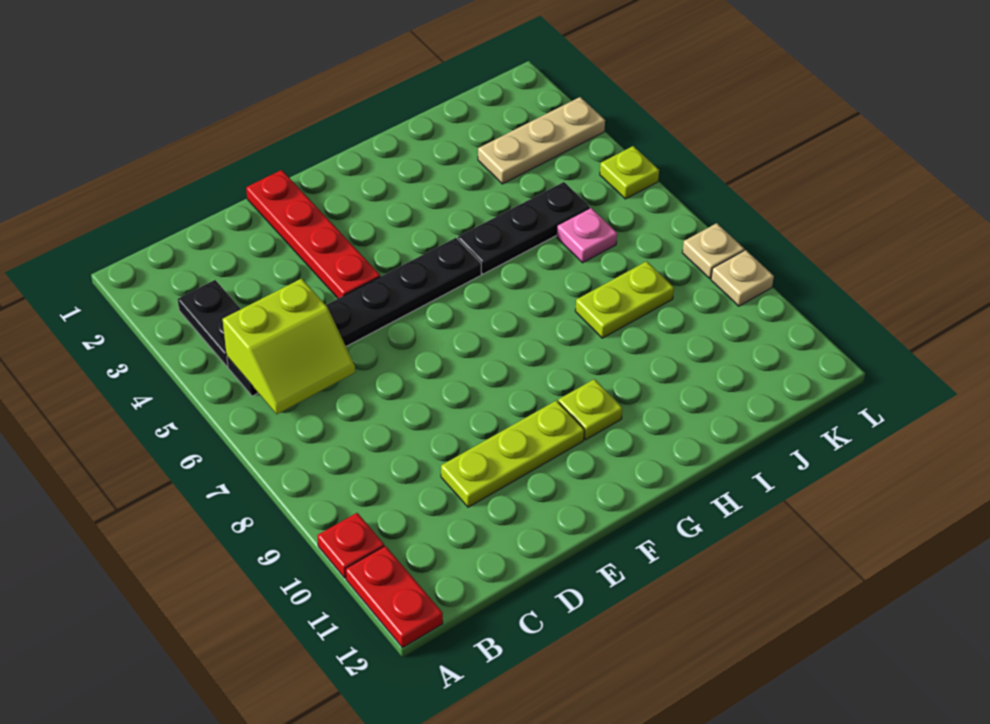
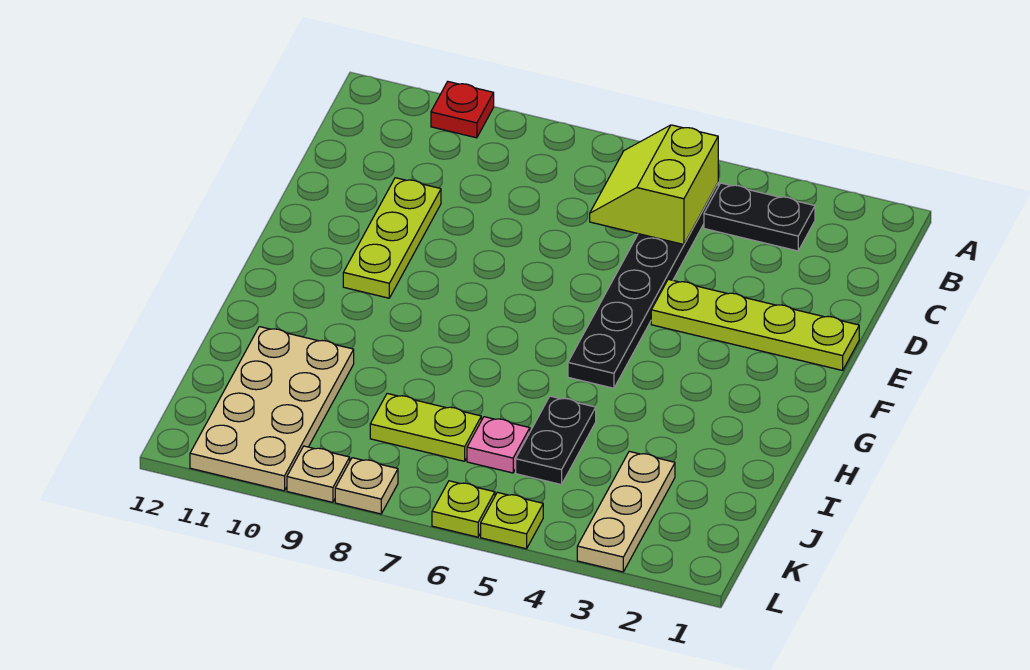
red 1x2 plate [345,546,443,648] -> none
red 1x4 plate [246,170,380,298] -> lime 1x4 plate [651,279,859,370]
lime 1x1 plate [558,379,622,440] -> lime 1x1 plate moved to [432,481,495,537]
black 1x3 plate [458,182,590,274] -> black 1x2 plate [516,396,596,485]
lime 1x2 plate [575,261,674,338] -> lime 1x2 plate turned to [370,394,481,461]
none -> tan 2x4 plate [190,327,354,491]

